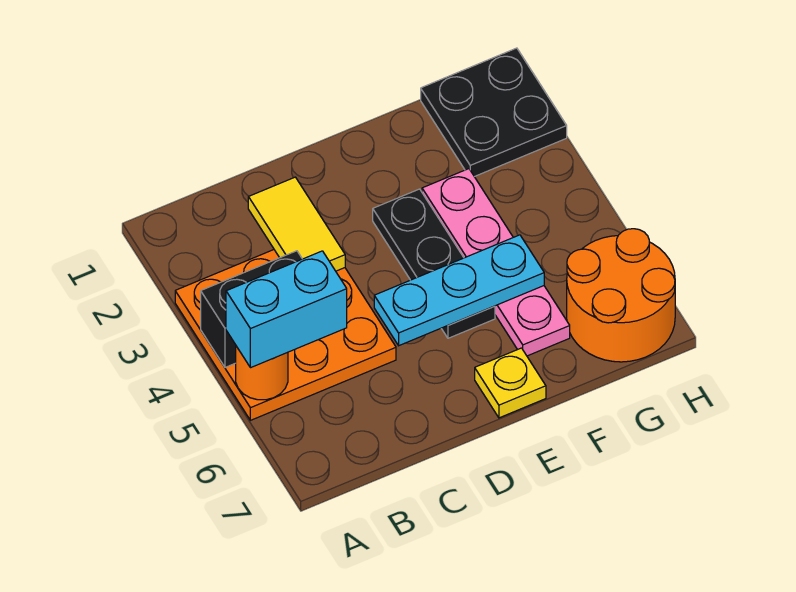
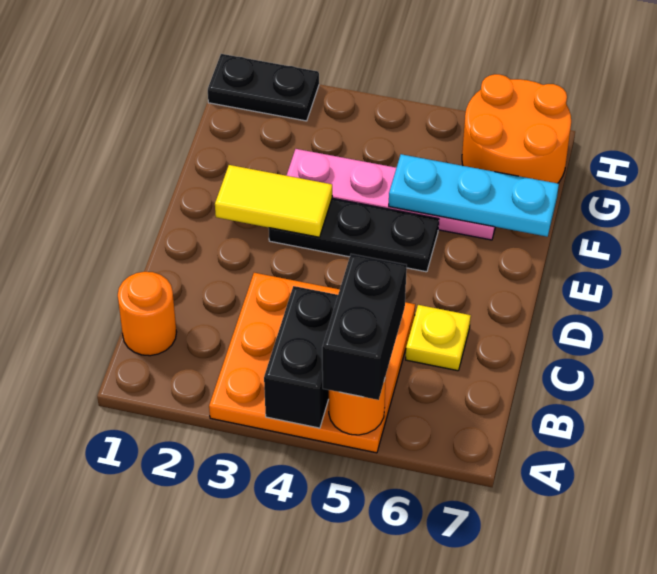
cyan 1x2 brick [226,251,347,368] -> black 1x2 brick [322,254,407,400]
none -> orange 1x1 round brick [118,272,176,356]
yellow 1x2 tile [248,177,345,271] -> yellow 1x2 tile moved to [215,165,332,237]
cyan 1x3 plate [374,235,544,346] -> cyan 1x3 plate turned to [389,154,559,237]
yellow 1x1 plate [475,348,546,418] -> yellow 1x1 plate moved to [406,305,471,371]
black 2x2 plate [421,48,567,177] -> black 1x2 plate [208,54,319,121]

